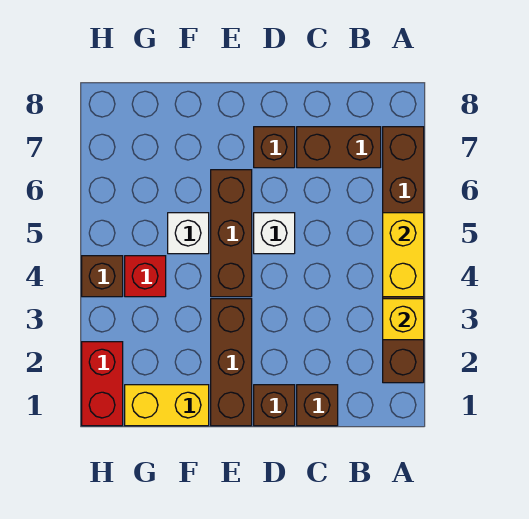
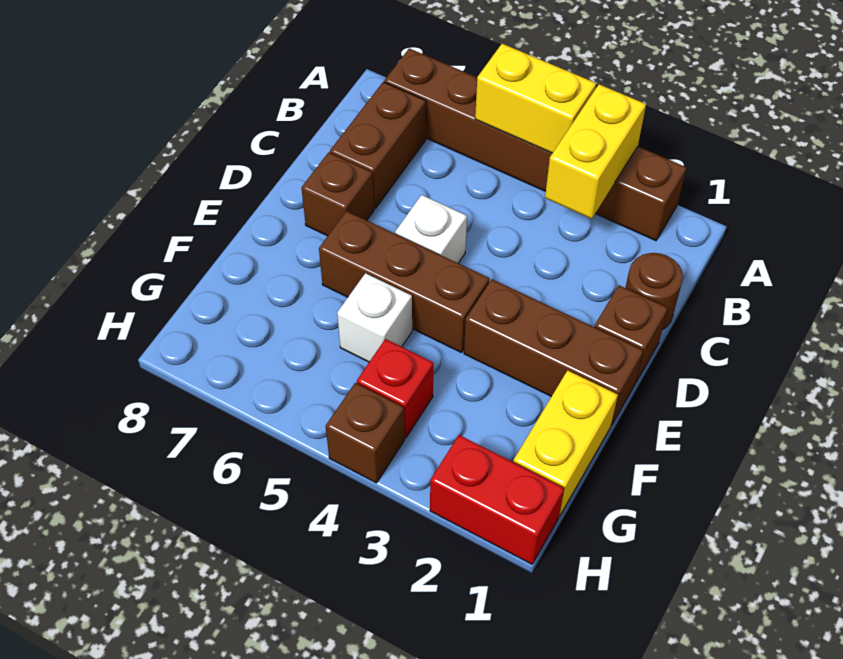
yellow 1x1 brick [383,299,424,340] -> yellow 1x2 brick [545,84,646,219]
brown 1x1 brick [297,385,338,426] -> brown 1x1 round brick [625,253,683,330]

